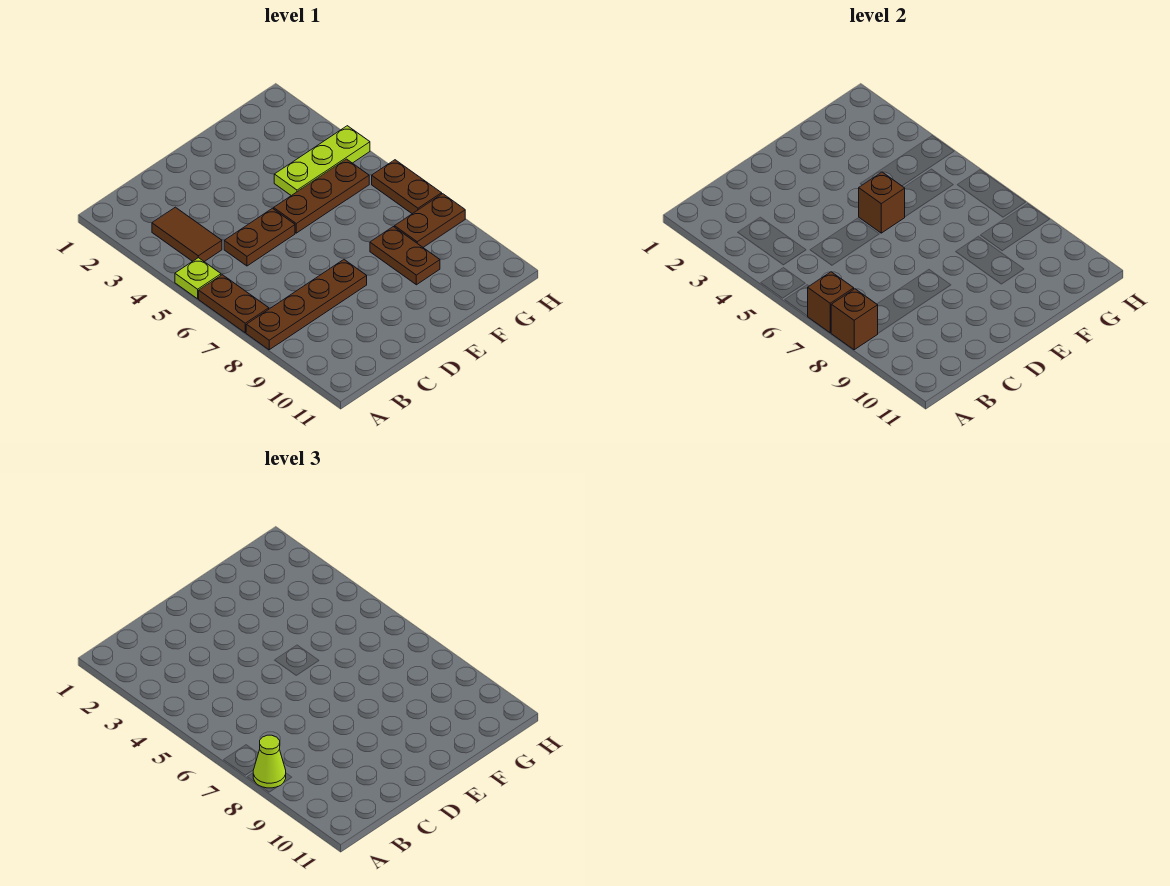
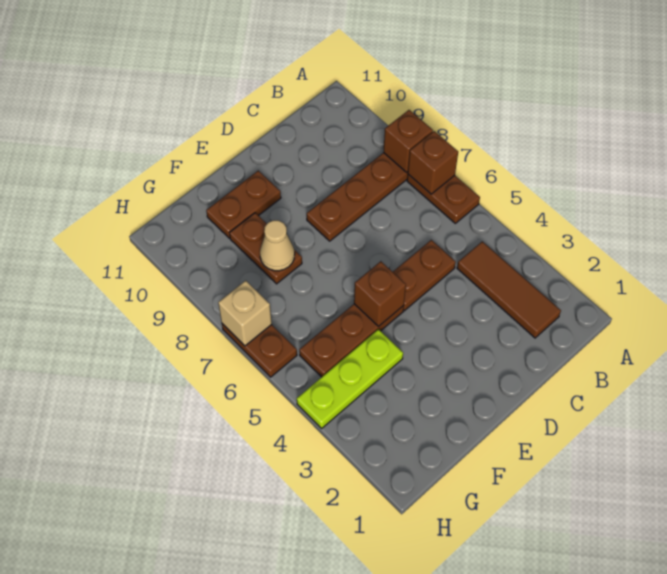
lime 1x1 plate [175,258,221,299] -> none
lime 1x1 cone [253,735,286,788] -> none
brown 1x2 tile [152,207,222,262] -> brown 1x3 tile [457,241,561,338]
none -> tan 1x1 cone [260,220,295,271]
brown 1x2 plate [395,194,465,247] -> brown 1x2 plate moved to [206,171,281,238]
none -> tan 1x1 brick [218,280,272,346]

